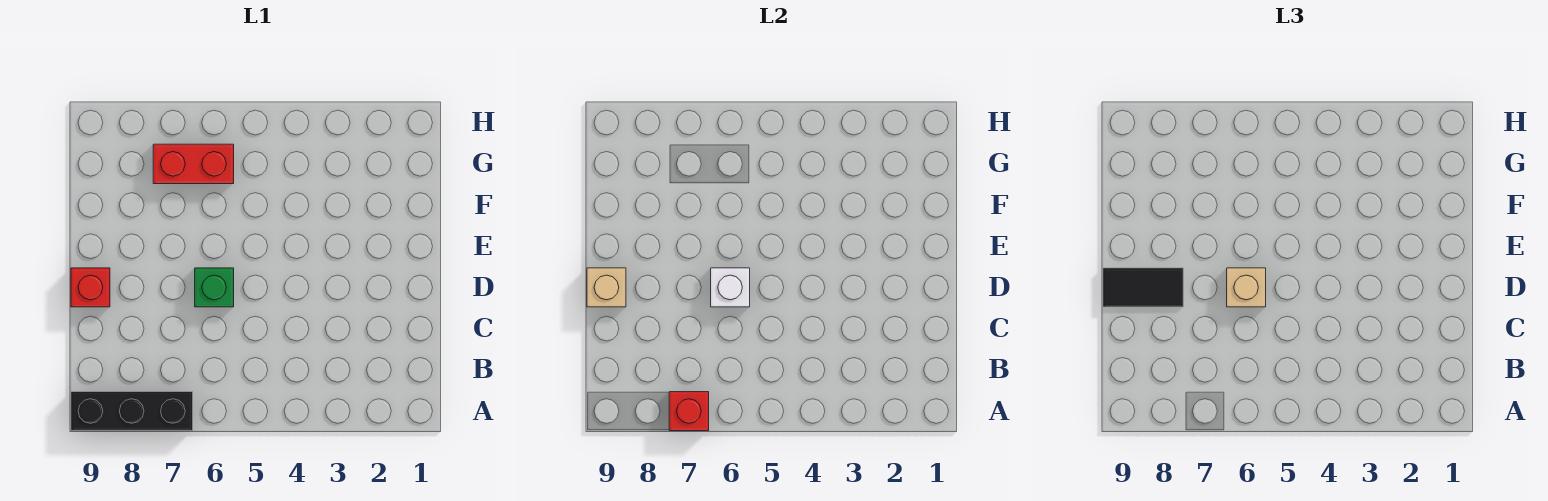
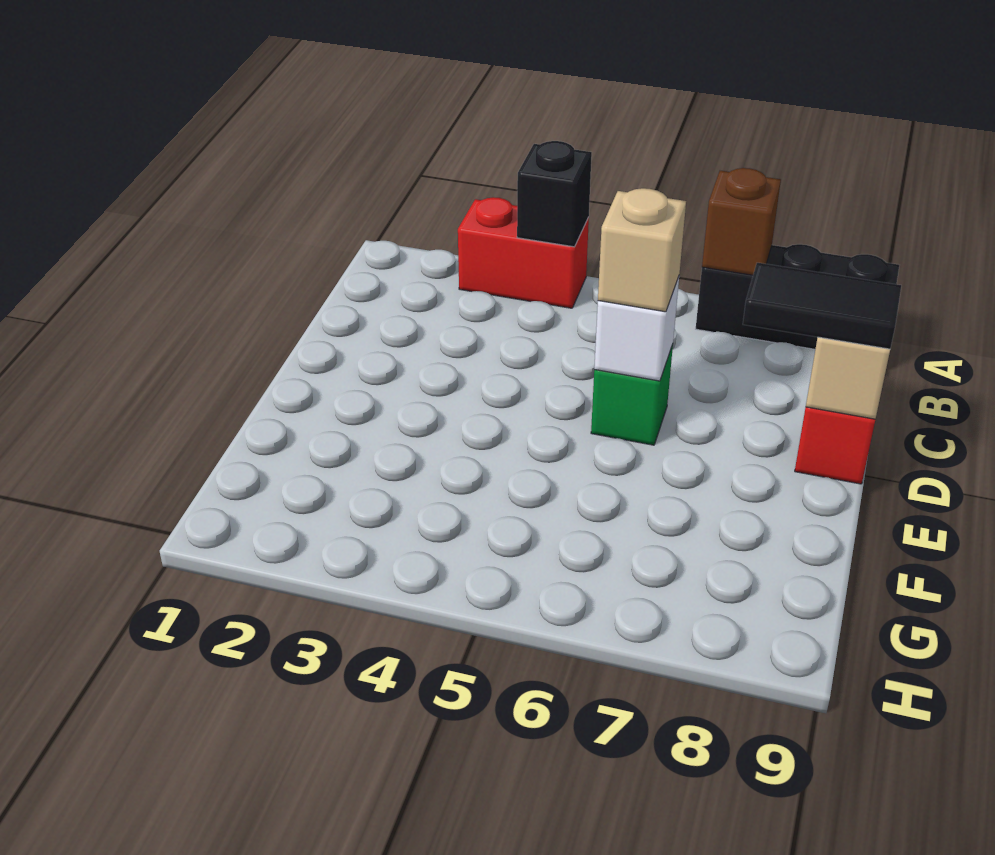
none -> black 1x1 brick [517,141,592,247]
red 1x1 brick [669,392,709,431] -> brown 1x1 brick [702,168,781,275]
red 1x2 brick [153,144,234,184] -> red 1x2 brick moved to [458,197,589,308]

